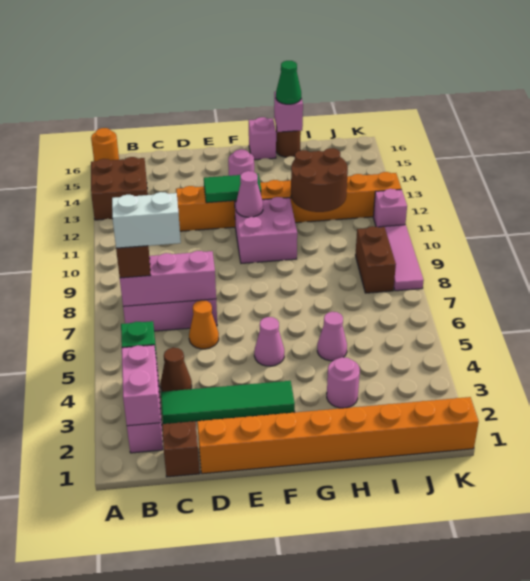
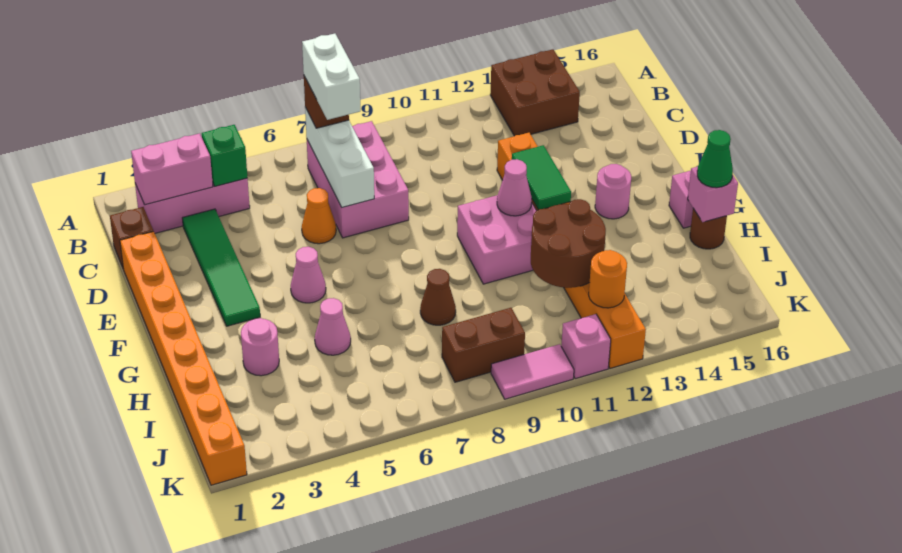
orange 1x1 round brick [91,128,119,161] -> orange 1x1 round brick moved to [589,250,627,308]
pink 1x3 brick [120,251,216,306] -> white 1x3 brick [305,107,374,207]
brown 1x1 cone [160,348,192,392] -> brown 1x1 cone moved to [420,269,456,325]
pink 1x3 tile [382,225,424,291] -> pink 1x2 tile [491,344,574,399]

